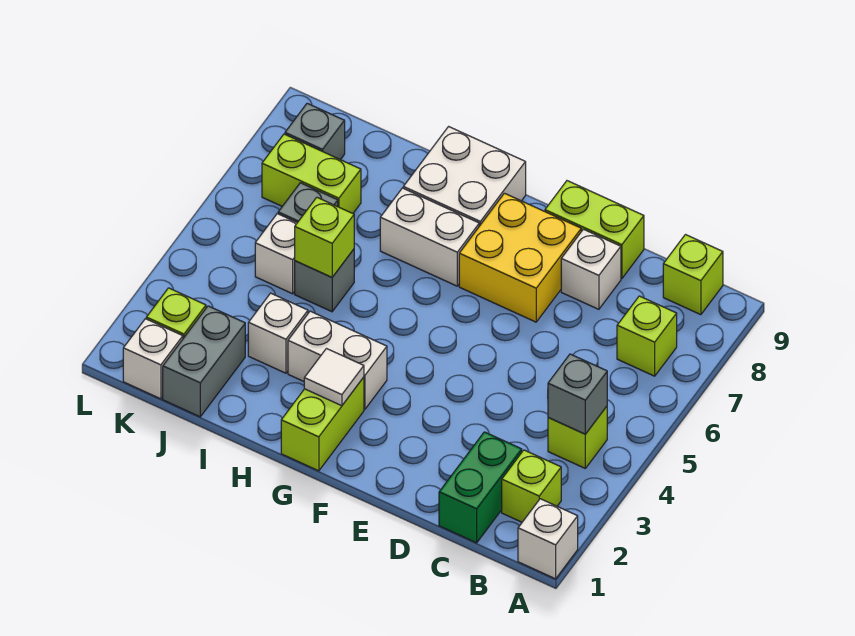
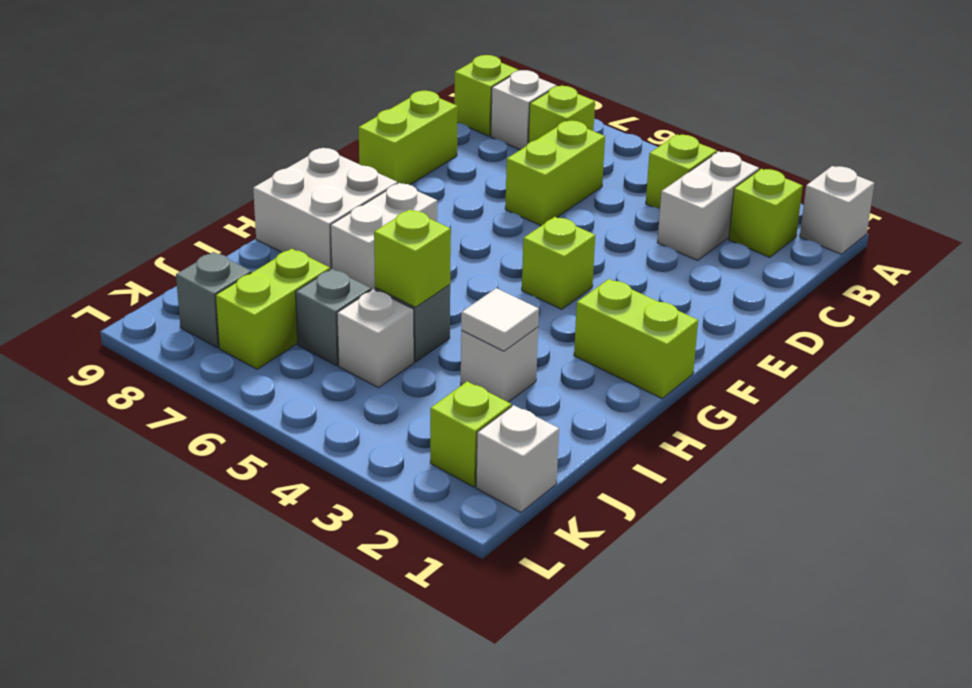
grey 1x1 brick [548,354,607,434] -> none
green 1x2 brick [439,432,522,543] -> none
none -> lime 1x2 brick [505,120,605,226]
white 1x1 brick [561,229,621,309] -> white 1x1 brick moved to [491,70,556,150]
yellow 2x2 brick [459,193,581,322] -> none
none -> lime 1x1 brick [522,217,595,309]
white 1x1 tile [304,349,364,406] -> white 1x1 tile moved to [461,288,539,351]
white 1x2 brick [288,311,387,409] -> white 1x2 brick moved to [657,151,759,260]
grey 1x2 brick [163,306,245,417] -> none

